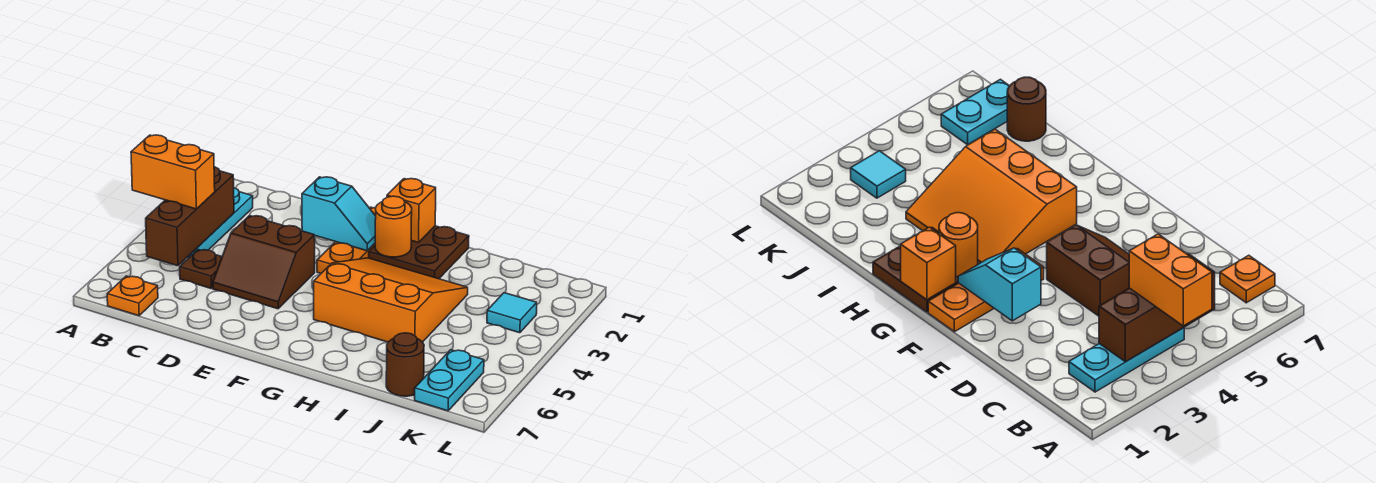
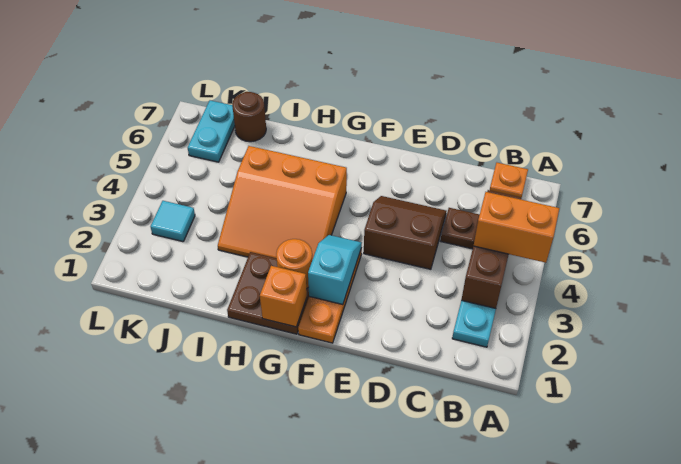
cyan 1x2 slope [302,177,376,251] -> cyan 1x2 slope turned to [308,235,362,305]

